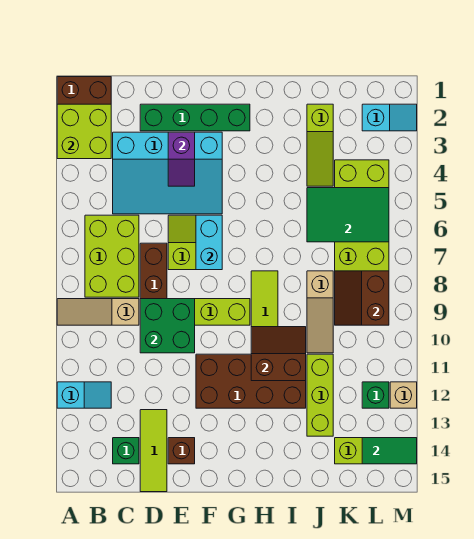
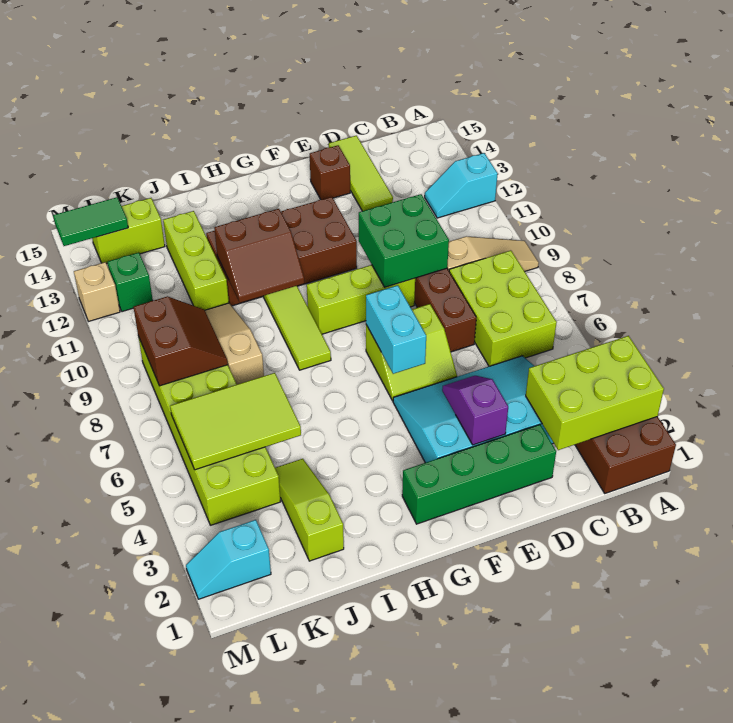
lime 2x2 brick [57,104,111,159] -> lime 2x3 brick [526,336,664,450]
green 1x1 brick [113,438,139,464] -> none
green 2x3 tile [307,188,389,242] -> lime 2x3 tile [170,373,301,470]

